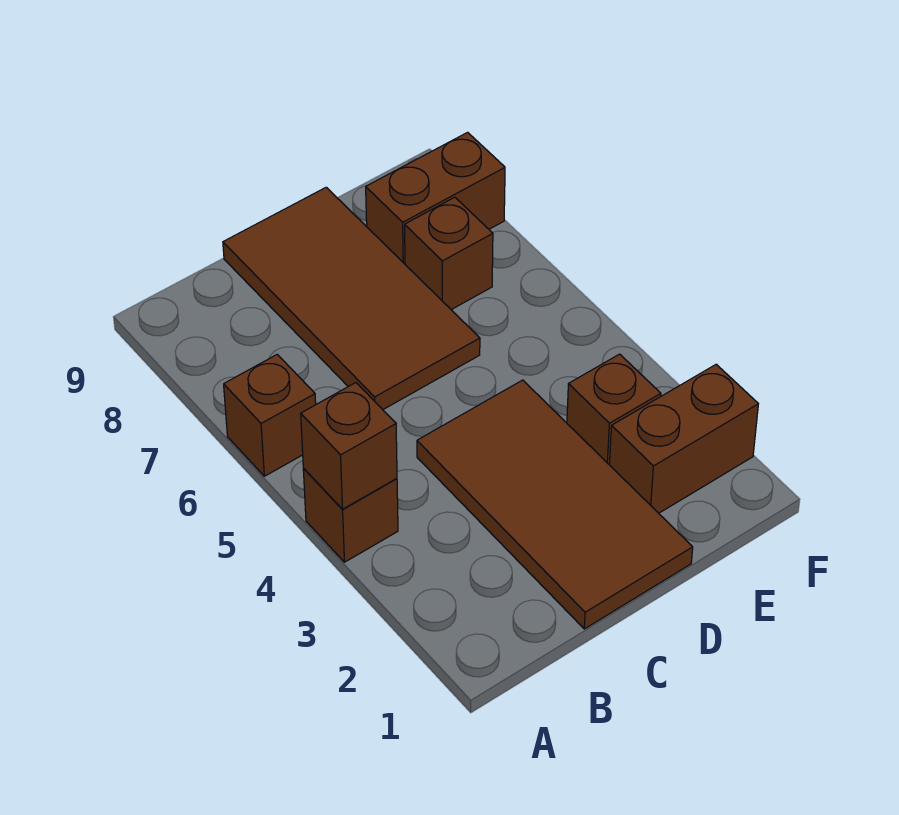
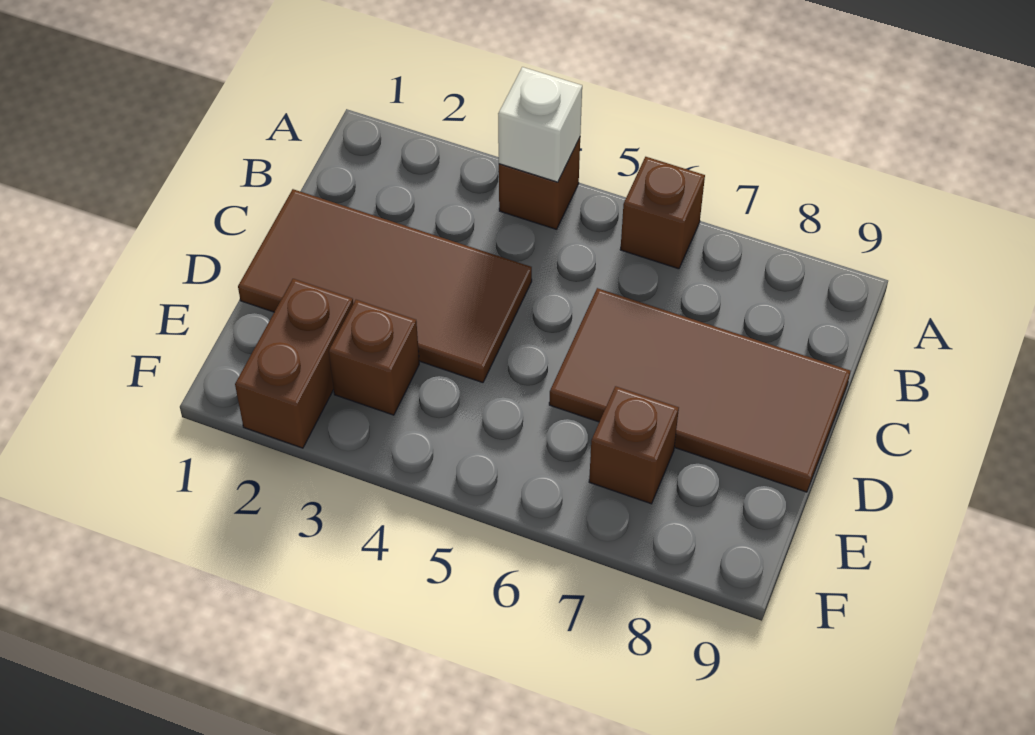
brown 1x1 brick [301,383,397,509] -> white 1x1 brick [498,67,582,182]
brown 1x2 brick [366,132,505,264] -> none

